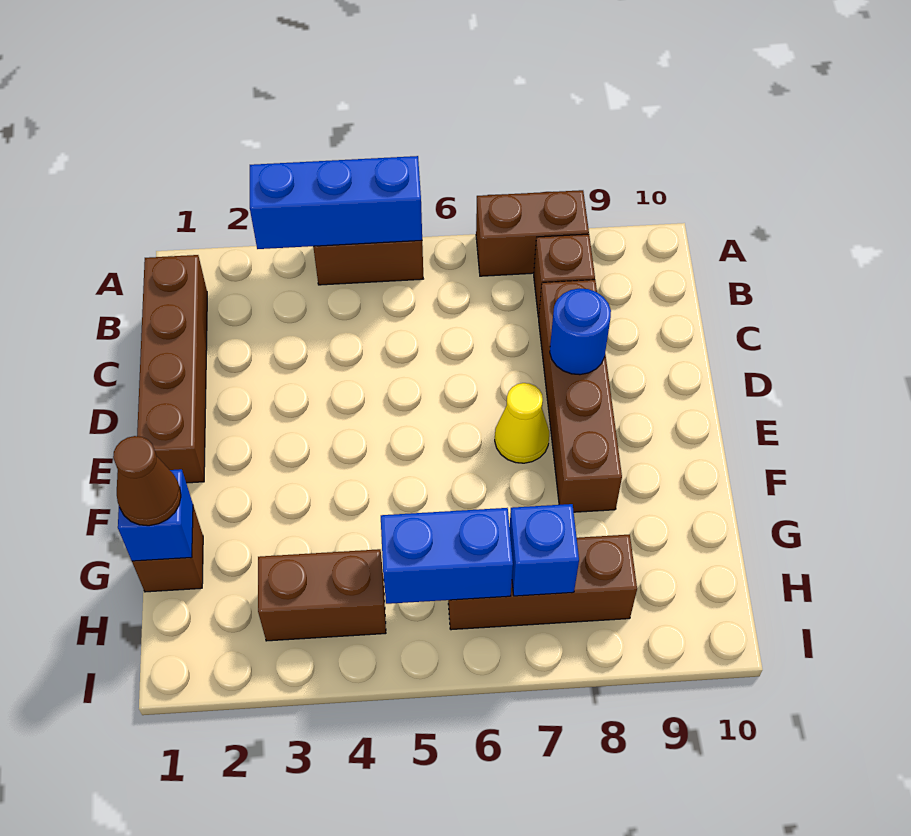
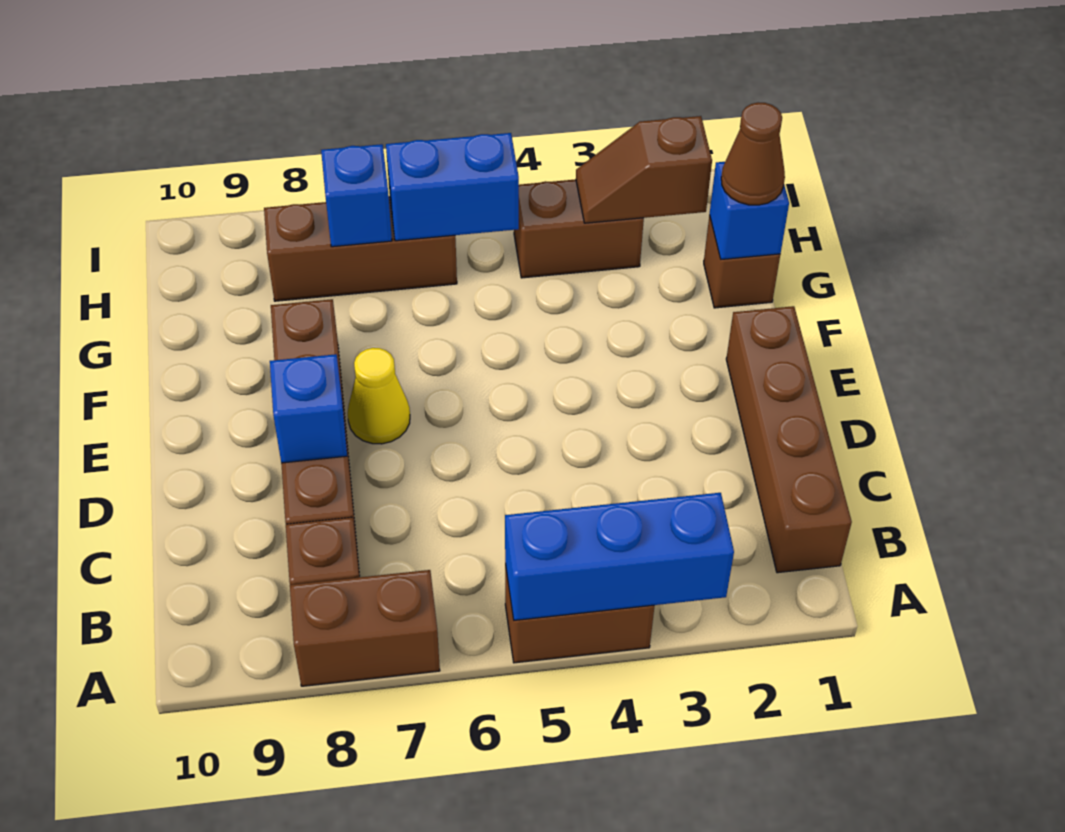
blue 1x1 round brick [550,288,611,375] -> blue 1x1 brick [270,354,347,463]
none -> brown 1x2 slope [576,116,712,223]

